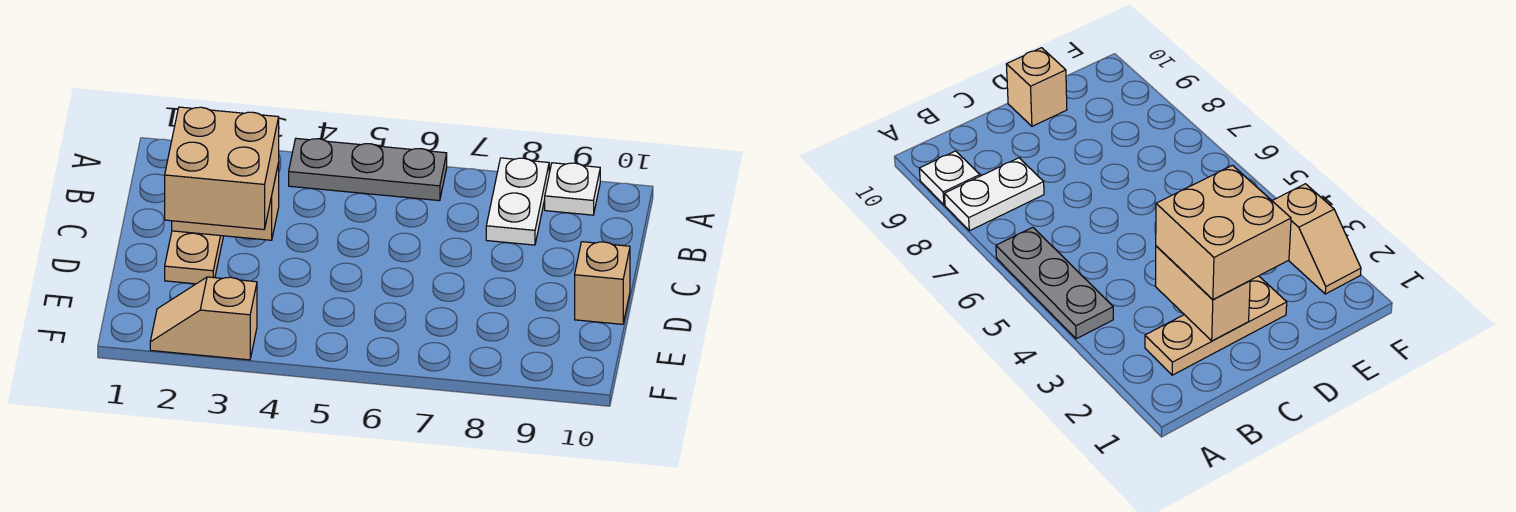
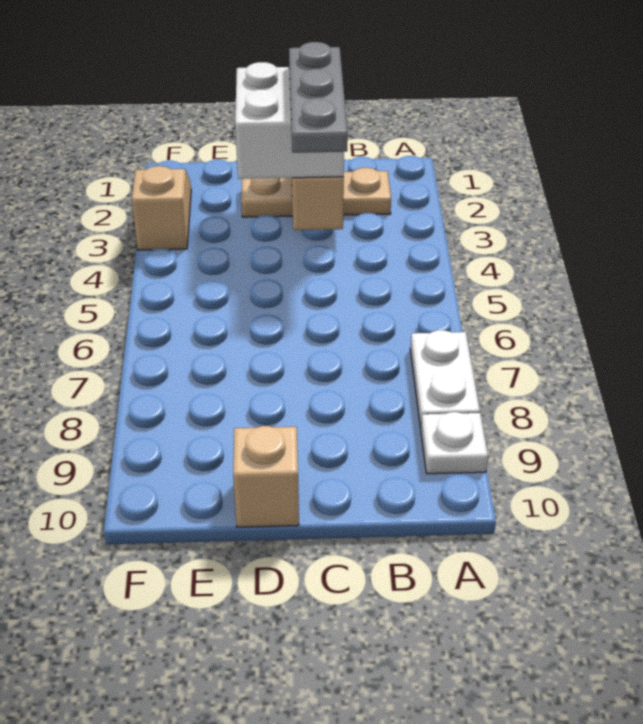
grey 1x3 plate [289,138,447,201] -> grey 1x3 plate moved to [289,42,348,153]
white 1x2 plate [486,158,549,245] -> white 1x2 plate turned to [410,330,480,428]
tan 2x2 brick [165,107,279,230] -> white 2x2 brick [235,62,344,179]

